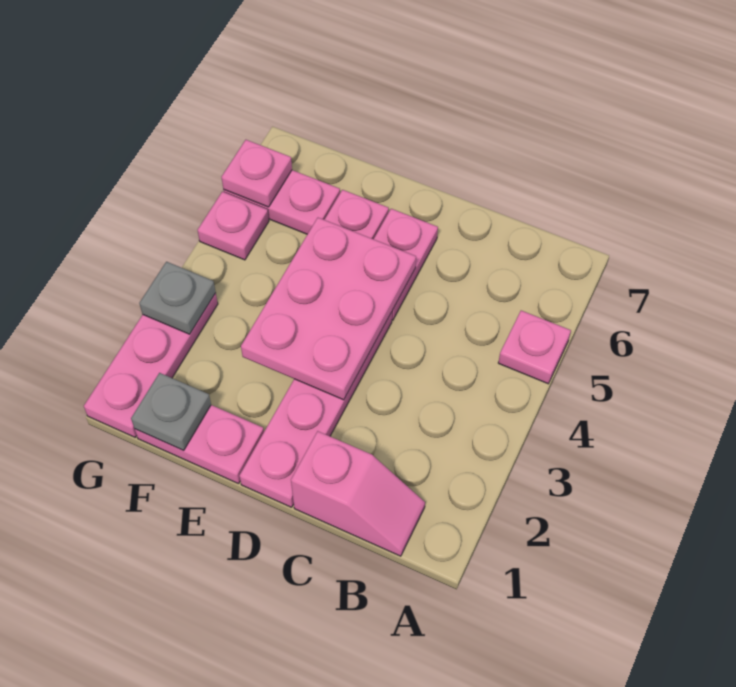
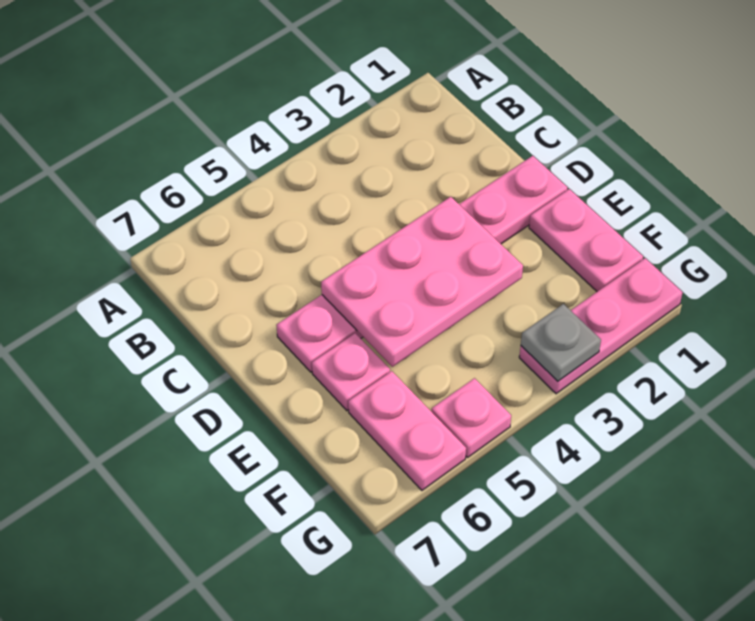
pink 1x1 plate [498,311,571,384] -> none
pink 1x2 slope [291,431,425,556] -> none
grey 1x1 plate [131,373,211,450] -> none
pink 1x1 plate [222,140,292,207] -> none

